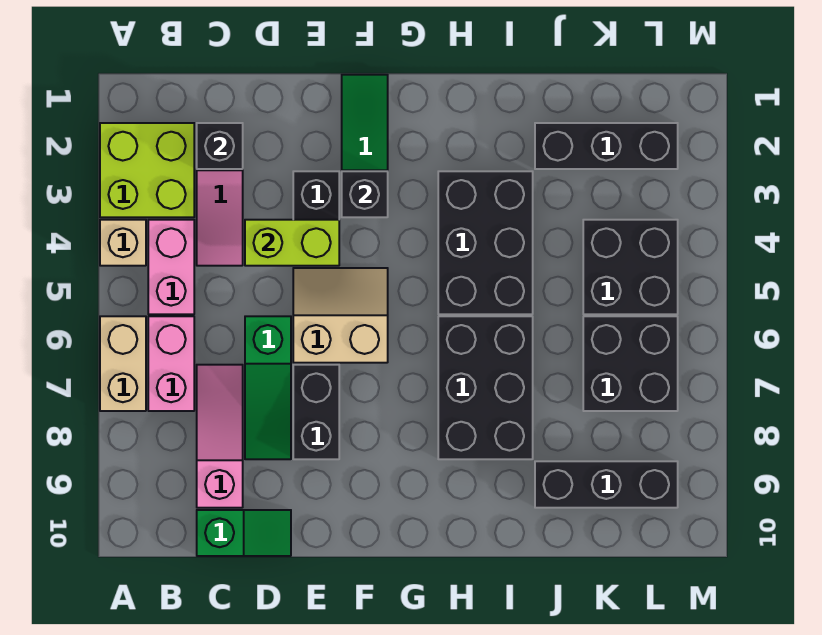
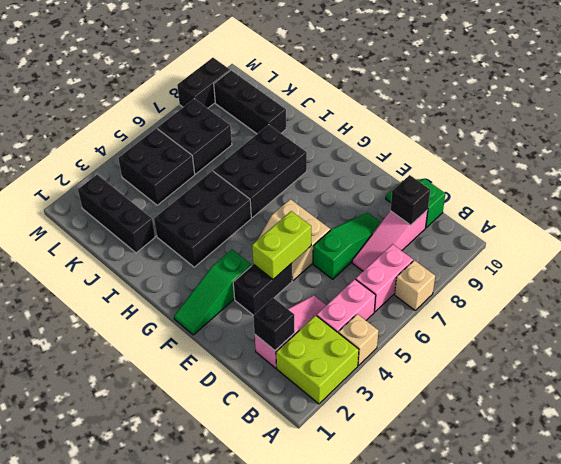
tan 1x2 brick [100,316,146,411] -> tan 1x1 brick [395,260,435,310]
lime 1x2 brick [245,220,339,266] -> lime 1x2 brick turned to [252,211,311,279]
black 1x2 brick [293,365,339,459] -> black 1x2 brick moved to [177,58,230,108]
black 1x1 brick [342,171,388,217] -> black 1x1 brick moved to [390,175,430,225]

